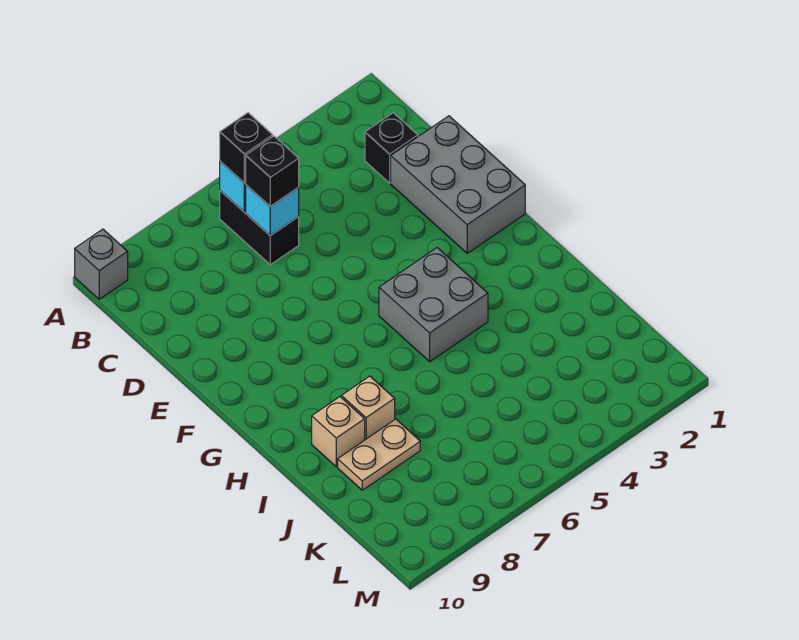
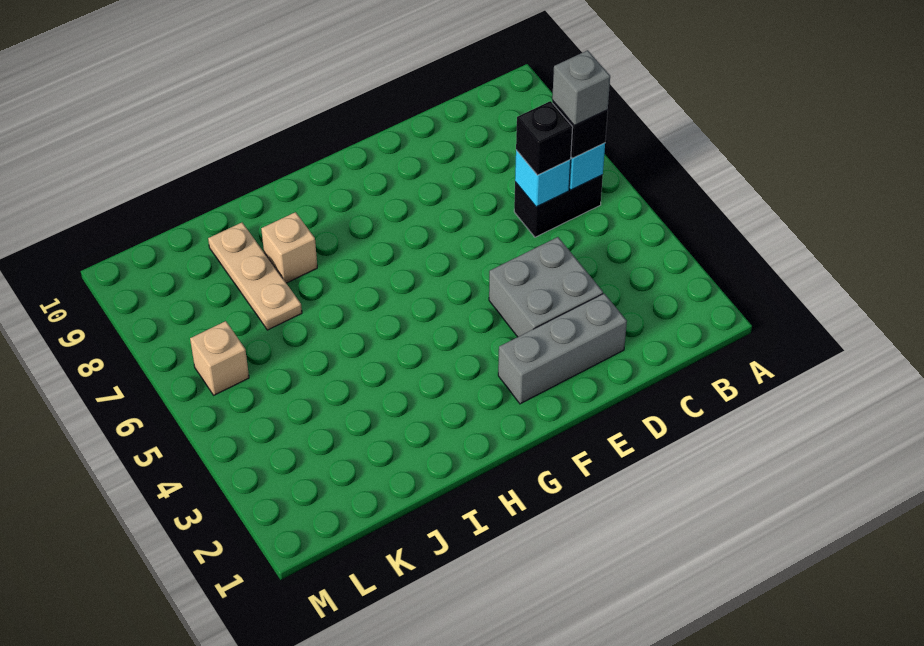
grey 1x1 brick [75,229,128,299] -> grey 1x1 brick moved to [552,50,610,125]
black 1x1 brick [365,113,418,183] -> none
grey 2x3 brick [391,116,525,253] -> grey 1x3 brick [498,294,627,404]
grey 2x2 brick [379,248,488,361] -> grey 2x2 brick moved to [489,237,603,337]
tan 1x1 brick [312,397,365,467] -> tan 1x1 brick moved to [190,321,249,395]
tan 1x2 plate [338,419,420,490] -> tan 1x3 plate [208,223,302,330]

